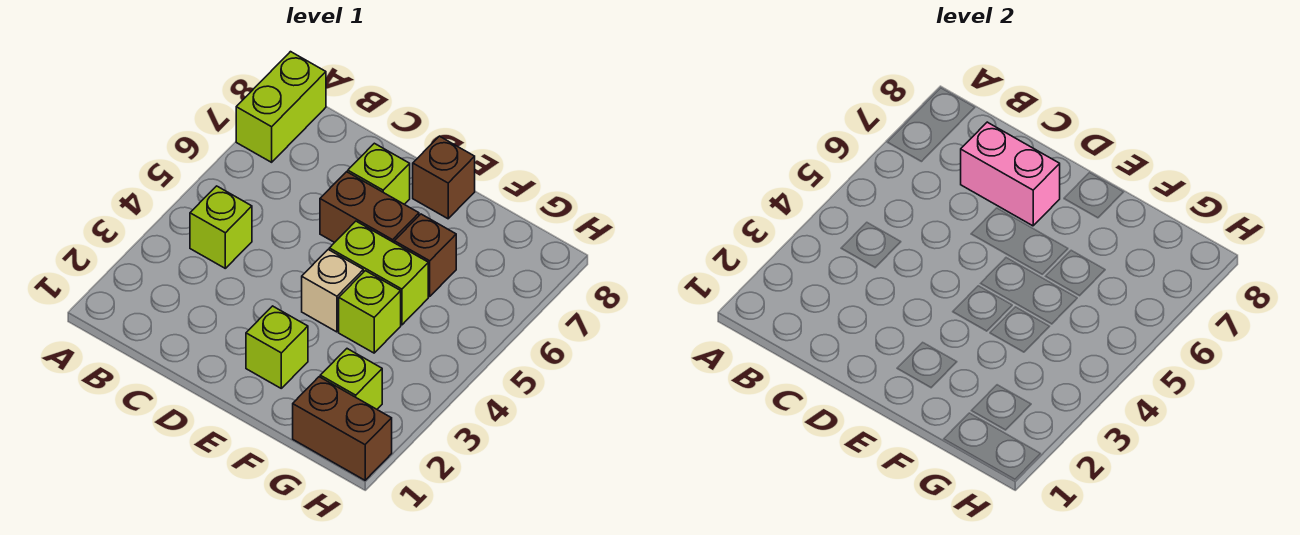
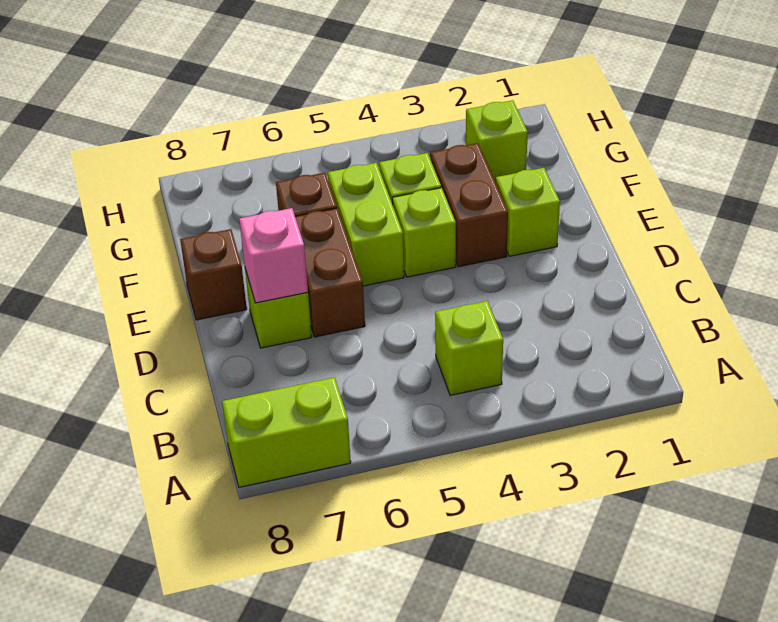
pink 1x2 brick [961,122,1060,226] -> pink 1x1 brick [239,208,308,303]
tan 1x1 brick [302,250,363,332] -> lime 1x1 brick [392,188,456,277]
brown 1x2 brick [293,377,392,480] -> brown 1x2 brick moved to [430,143,508,267]

